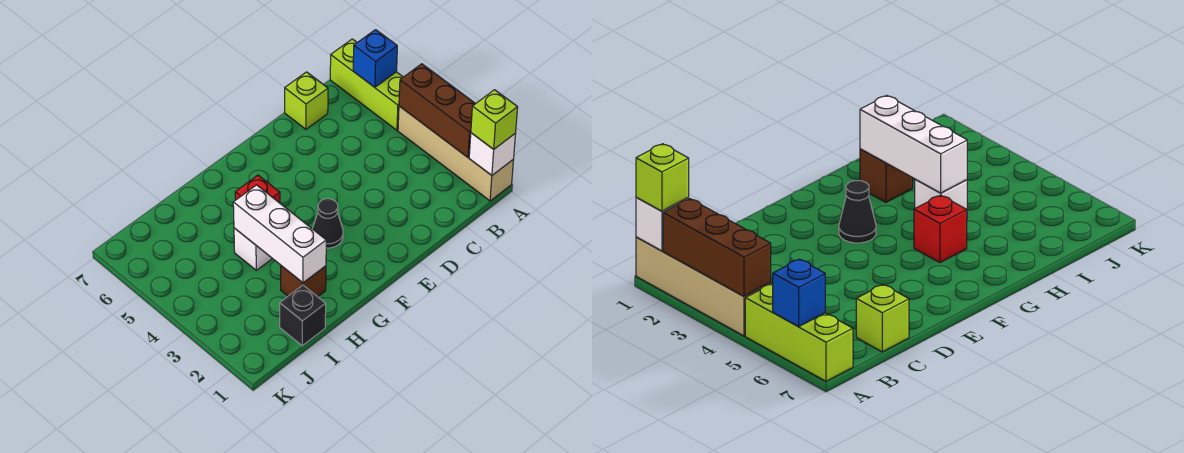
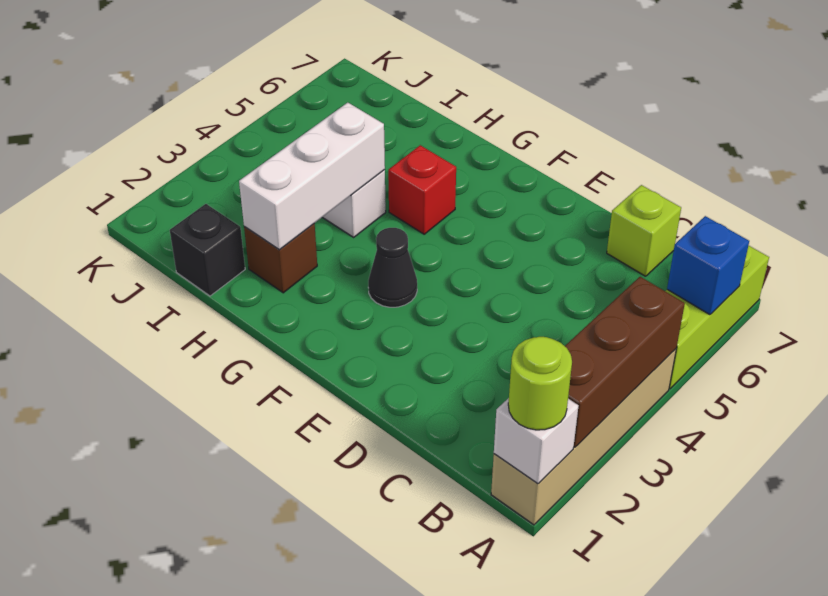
lime 1x1 brick [471,90,518,149] -> lime 1x1 round brick [508,337,572,430]

